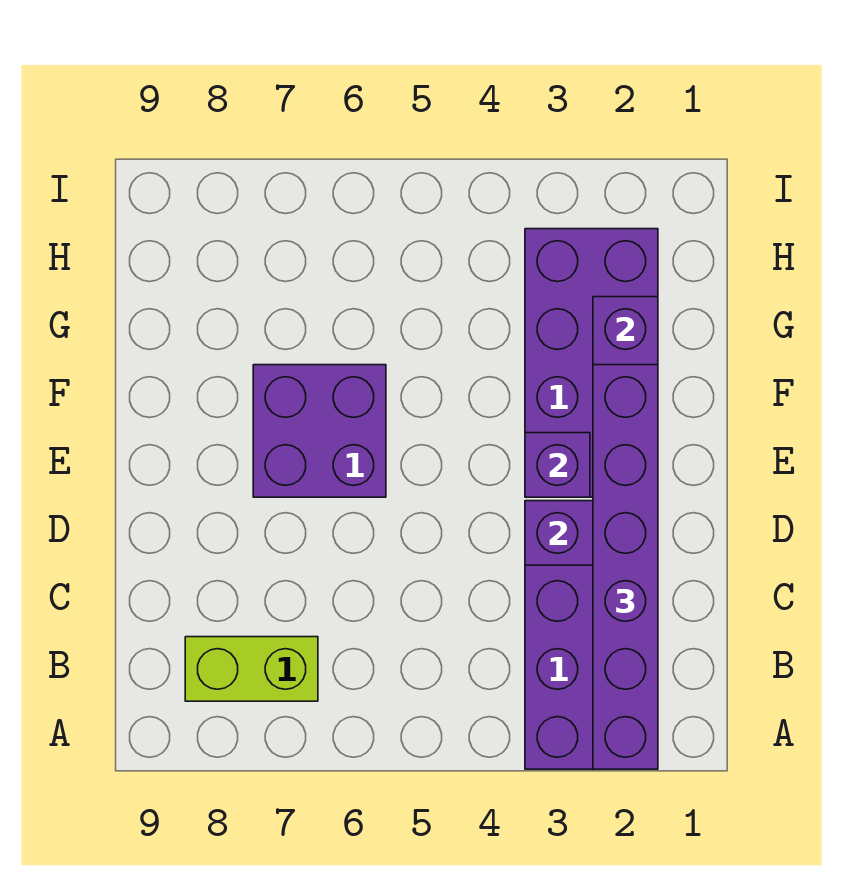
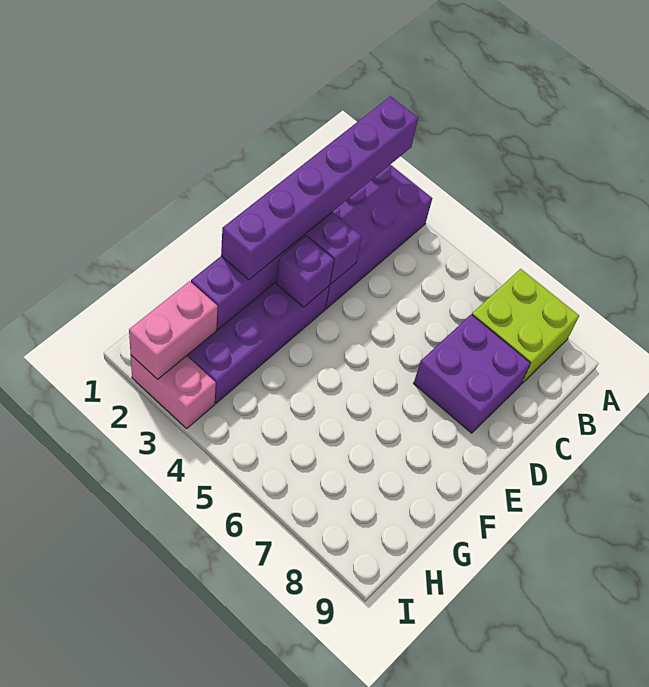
lime 1x2 brick [185,637,318,701] -> lime 2x2 brick [472,269,579,384]
purple 2x2 brick [253,365,386,497] -> purple 2x2 brick moved to [414,314,530,433]
none -> pink 1x2 brick [129,281,218,379]
none -> pink 1x2 brick [131,355,216,429]

